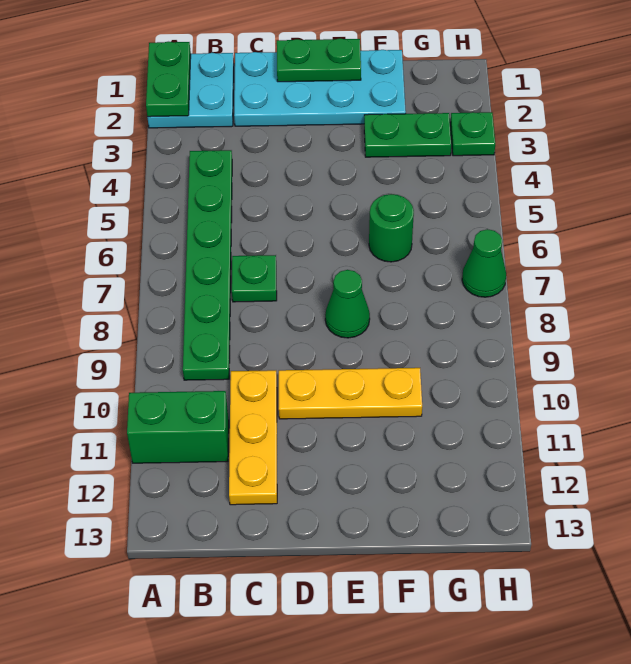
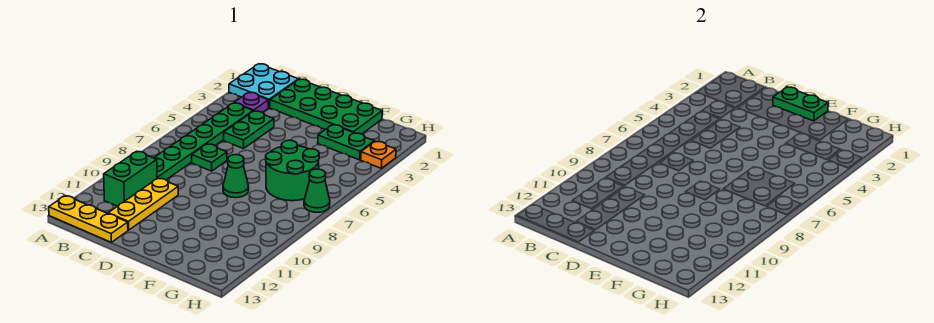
green 1x2 plate [146,42,191,117] -> green 1x2 plate moved to [224,111,274,149]
green 1x2 brick [127,391,229,463] -> green 1x2 brick turned to [104,151,157,206]
none -> purple 1x1 plate [234,93,268,113]
cyan 2x4 plate [234,50,406,126] -> green 2x4 plate [270,79,382,134]
yellow 1x3 plate [279,368,422,419] -> yellow 1x3 plate moved to [49,196,128,242]
green 1x1 round brick [369,194,414,262] -> green 2x2 round brick [266,140,319,201]
green 1x1 plate [450,112,495,156] -> orange 1x1 plate [361,141,396,168]

